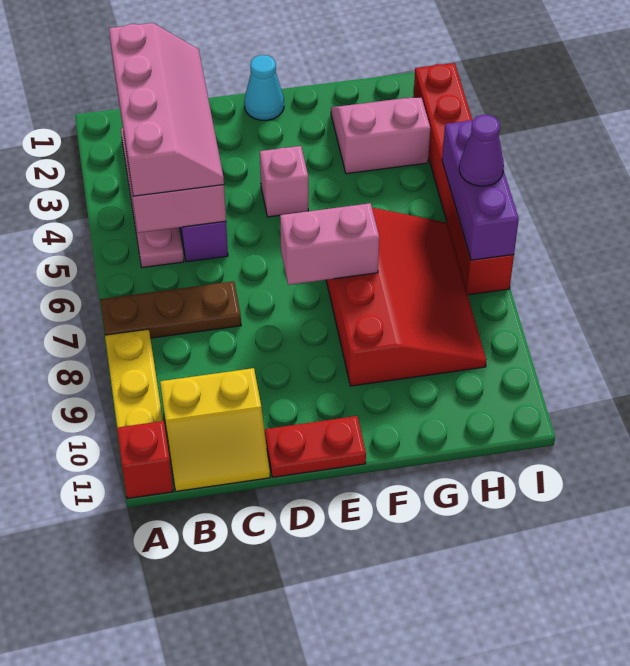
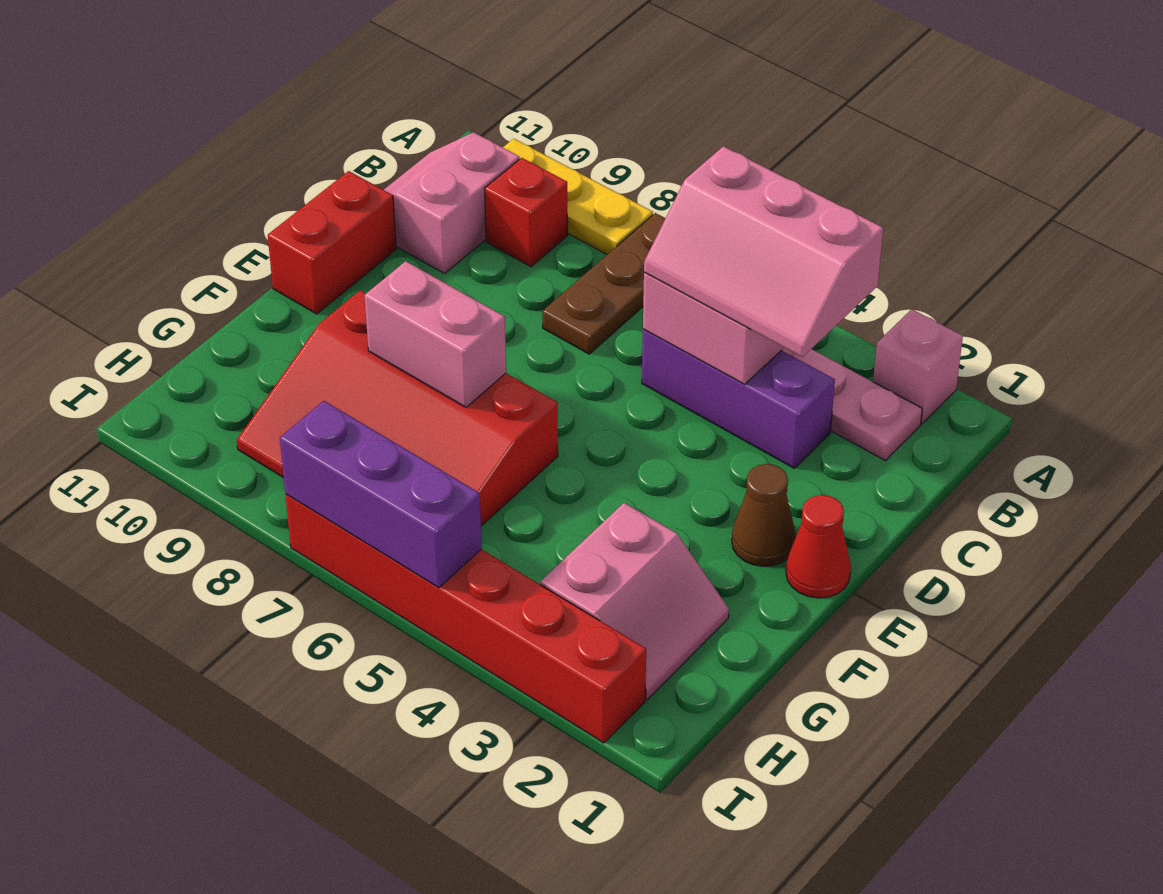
red 1x1 brick [117,421,173,499] -> red 1x1 brick moved to [485,158,568,267]
pink 2x4 slope [109,23,224,196] -> pink 2x3 slope [644,146,883,357]
yellow 2x2 slope [160,368,270,491] -> pink 2x2 slope [384,132,520,273]
red 1x2 plate [265,416,366,477] -> red 1x2 brick [268,171,396,314]
cyan 1x1 cone [244,55,284,120] -> red 1x1 cone [786,495,851,598]
none -> brown 1x1 cone [732,464,796,566]
pink 1x1 brick [260,146,308,217] -> pink 1x1 brick moved to [873,309,963,424]
pink 1x2 brick [280,203,379,285] -> pink 1x2 brick turned to [365,261,506,407]
purple 1x1 cone [459,115,504,186] -> none

